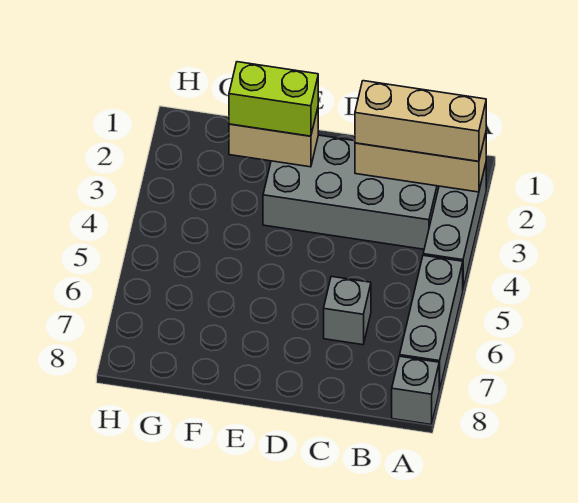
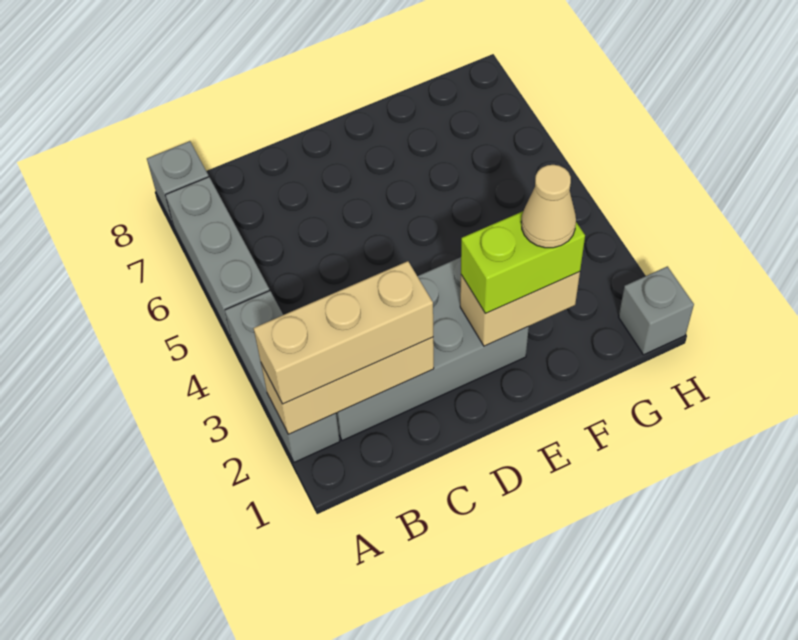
grey 1x1 brick [324,276,371,345] -> grey 1x1 brick moved to [619,266,694,355]
none -> tan 1x1 cone [521,165,576,248]

